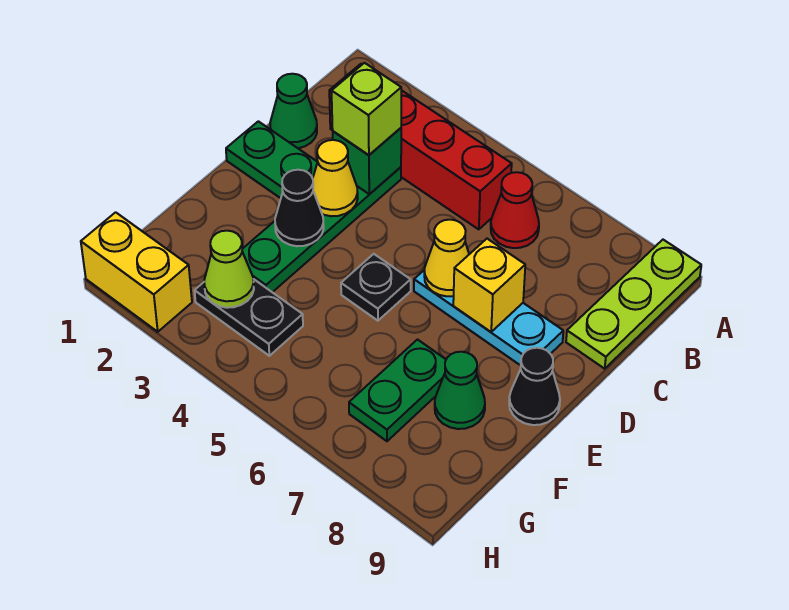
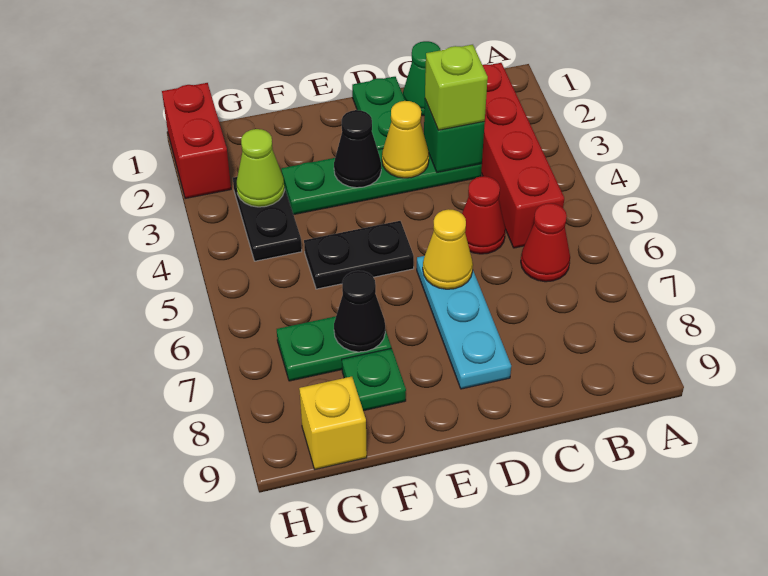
lime 1x3 plate [566,240,701,369] -> none
none -> red 1x1 cone [462,176,505,254]
yellow 1x1 brick [453,239,525,332] -> yellow 1x1 brick moved to [299,377,367,469]
black 1x1 plate [341,254,411,321] -> black 1x2 plate [304,221,414,289]
black 1x1 cone [509,348,560,425] -> black 1x1 cone moved to [334,271,385,352]
green 1x1 cone [435,352,485,429] -> green 1x1 plate [342,348,406,411]
yellow 1x2 brick [81,212,192,332] -> red 1x2 brick [162,83,231,199]

